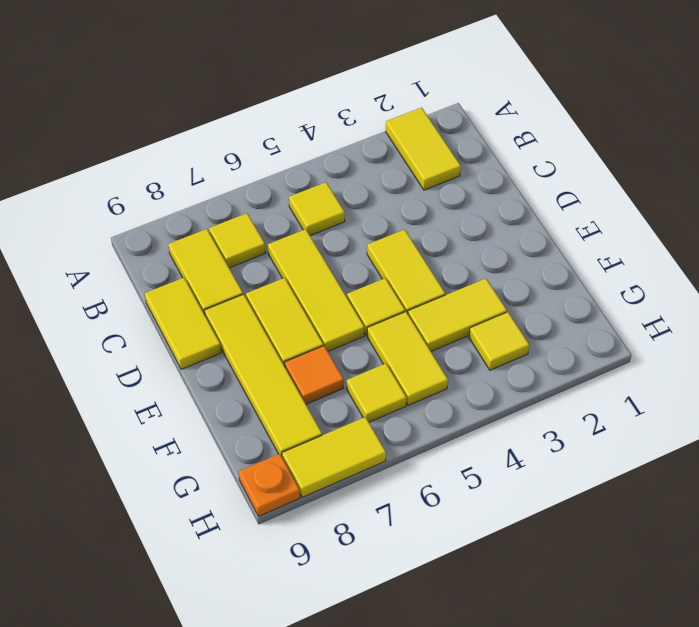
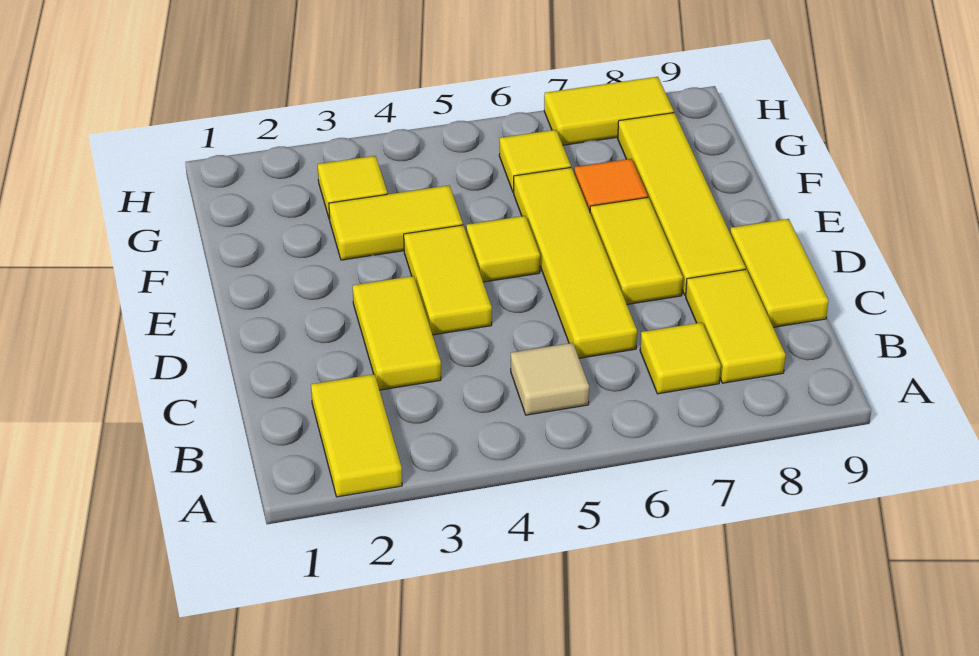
yellow 1x1 tile [289,182,345,236] -> tan 1x1 tile [511,343,589,415]
yellow 1x3 tile [268,229,364,351] -> yellow 1x4 tile [514,168,637,358]
yellow 1x2 tile [367,312,448,405] -> yellow 1x2 tile moved to [353,276,441,390]
orange 1x1 plate [239,454,300,516] -> none

